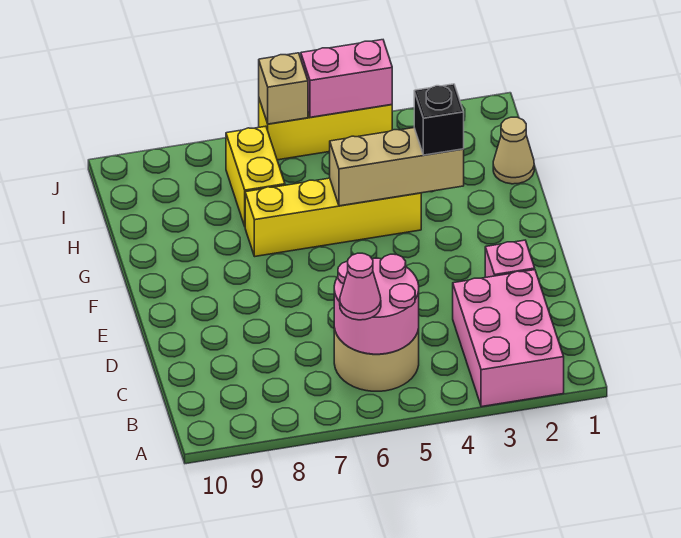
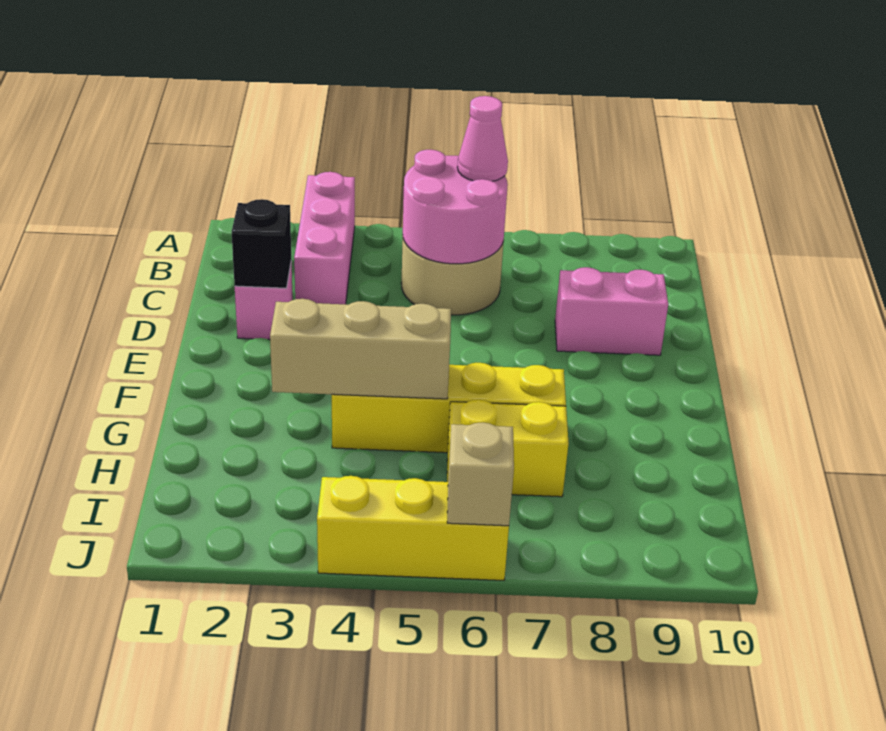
pink 2x3 brick [453,270,564,407] -> pink 1x3 brick [294,172,355,304]
black 1x1 brick [414,84,464,155] -> black 1x1 brick moved to [232,199,291,288]
tan 1x1 cone [493,117,534,184] -> none
yellow 1x2 brick [226,126,285,226] -> yellow 1x2 brick turned to [447,400,569,497]
pink 1x2 brick [301,40,392,117] -> pink 1x2 brick moved to [555,267,668,355]

